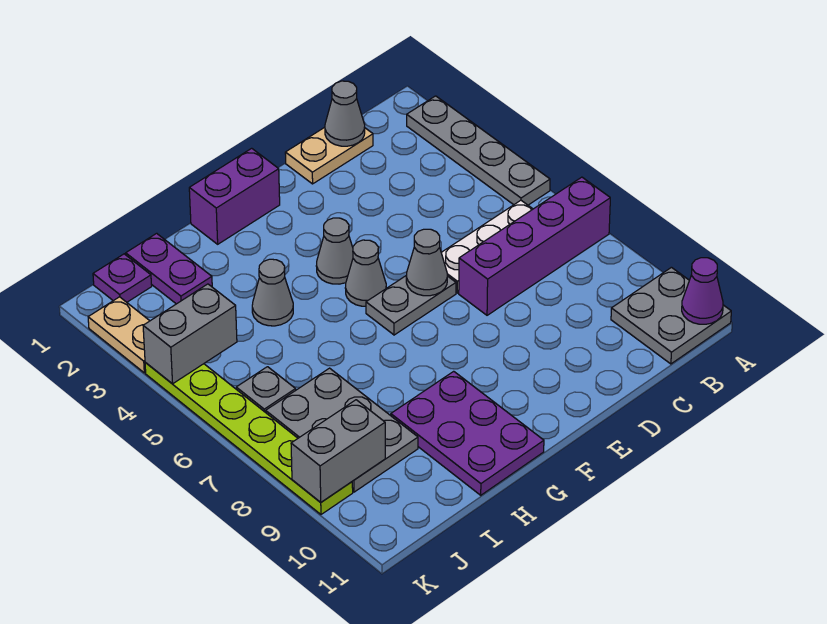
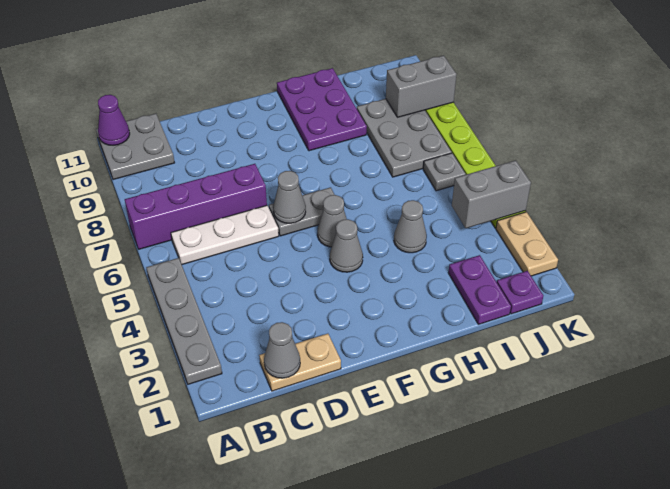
purple 1x2 brick [189,148,280,244] -> none

